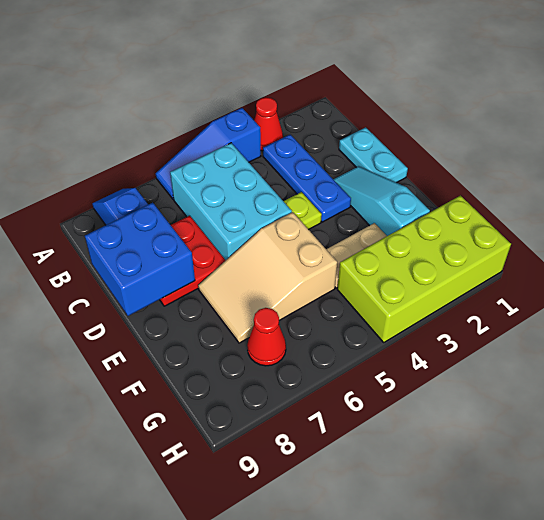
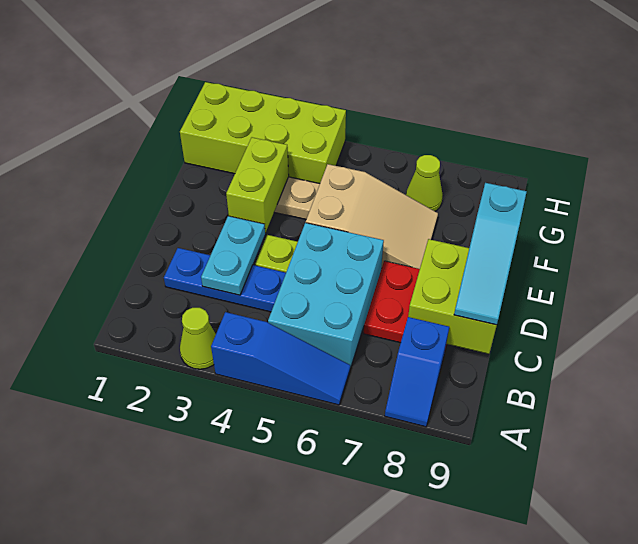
red 1x1 cone [254,97,283,151] -> lime 1x1 cone [180,308,216,369]
blue 1x3 plate [263,135,351,222] -> blue 1x3 plate turned to [164,248,286,312]
cyan 1x2 plate [339,127,408,183] -> cyan 1x2 plate moved to [201,216,265,295]
blue 2x2 brick [85,203,195,316] -> lime 2x2 brick [408,239,497,354]
cyan 1x3 slope [333,166,430,236] -> cyan 1x3 slope moved to [454,183,527,325]
none -> lime 1x2 brick [226,137,289,232]
red 1x1 cone [247,308,286,366] -> lime 1x1 cone [406,155,443,211]

